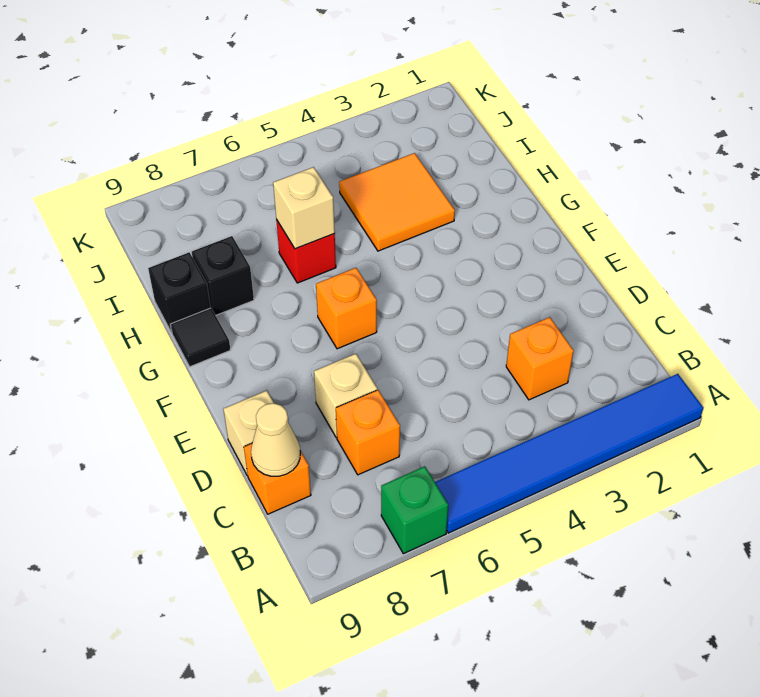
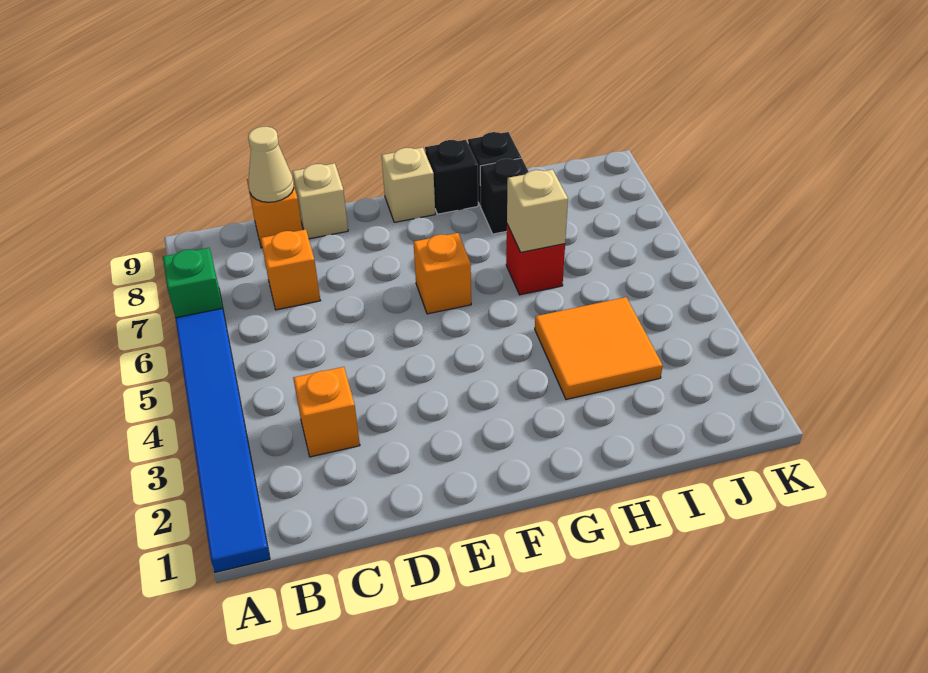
tan 1x1 brick [314,354,377,437] -> tan 1x1 brick moved to [381,147,435,222]
black 1x1 tile [170,308,230,367] -> black 1x1 brick [425,140,478,214]

